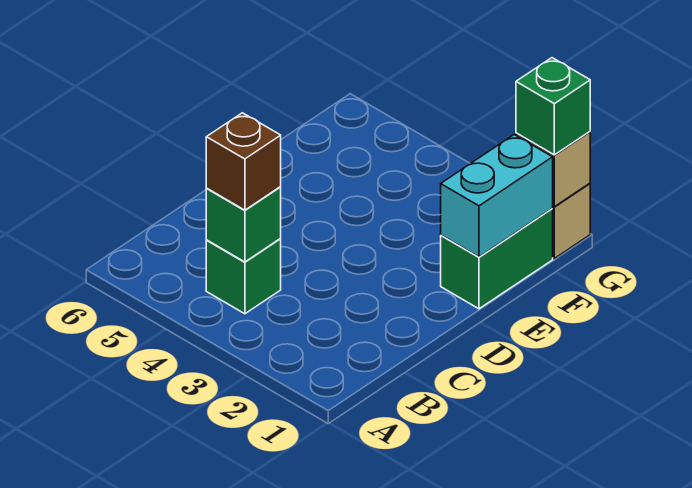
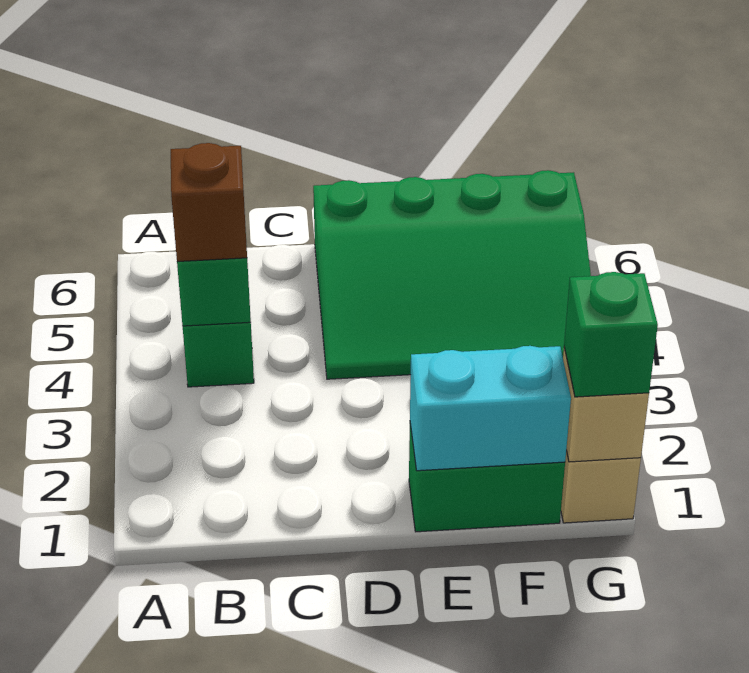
none -> green 3x4 slope [313,170,591,379]

